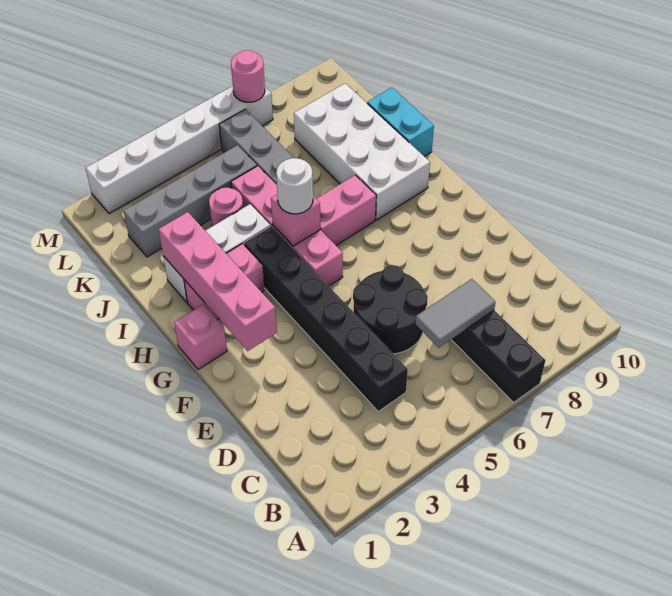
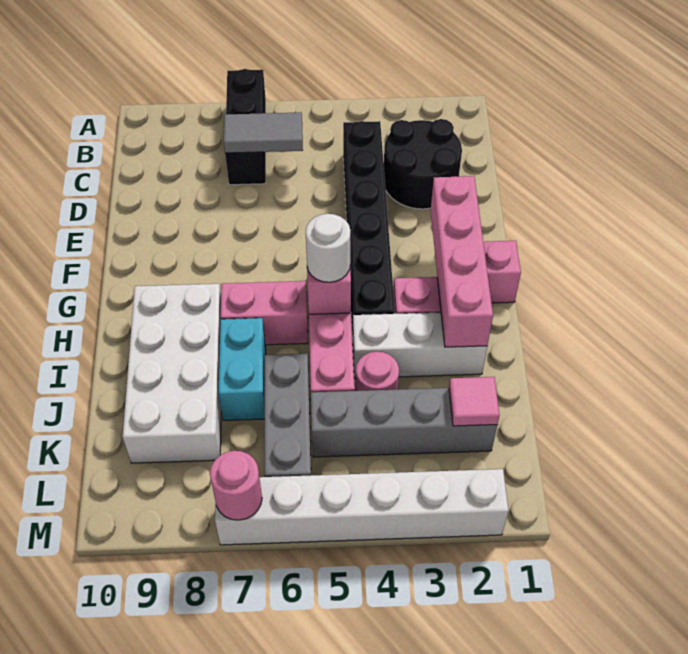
black 2x2 round brick [353,265,428,354] -> black 2x2 round brick moved to [384,119,462,209]
cyan 1x2 brick [367,87,434,156] -> cyan 1x2 brick moved to [219,318,266,420]
none -> pink 1x1 tile [449,377,500,426]

